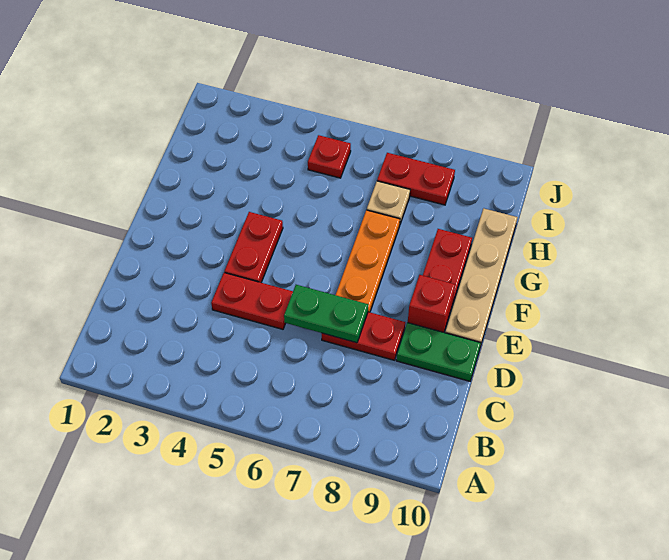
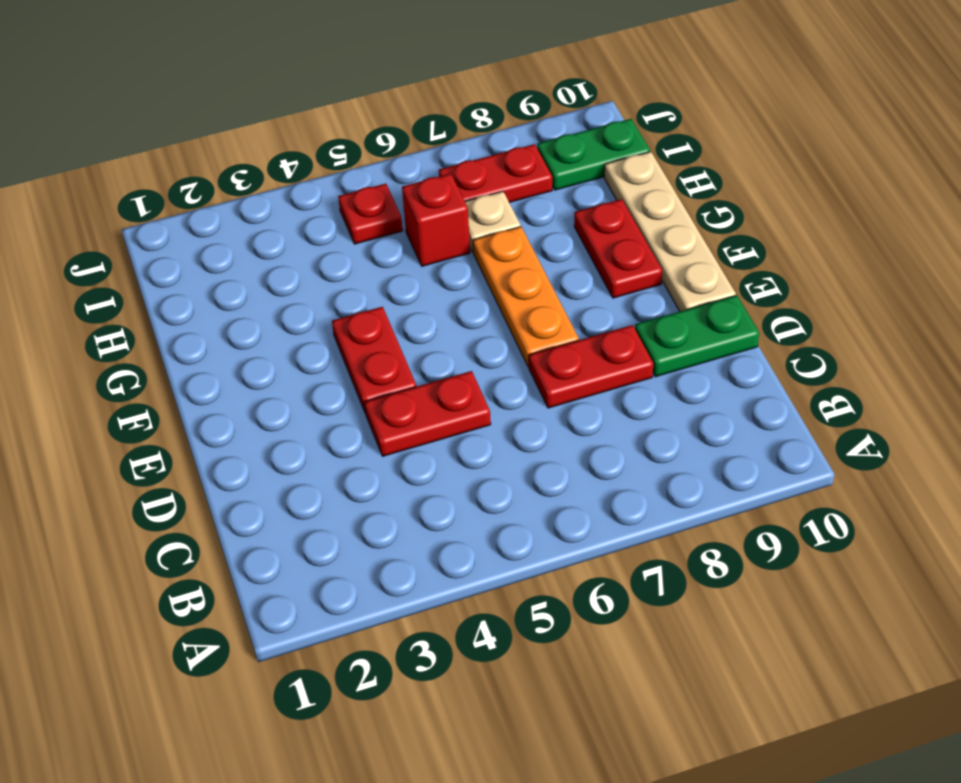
green 1x2 plate [284,285,368,343] -> green 1x2 plate moved to [537,119,650,190]
red 1x1 brick [408,275,455,332] -> red 1x1 brick moved to [402,174,470,266]

